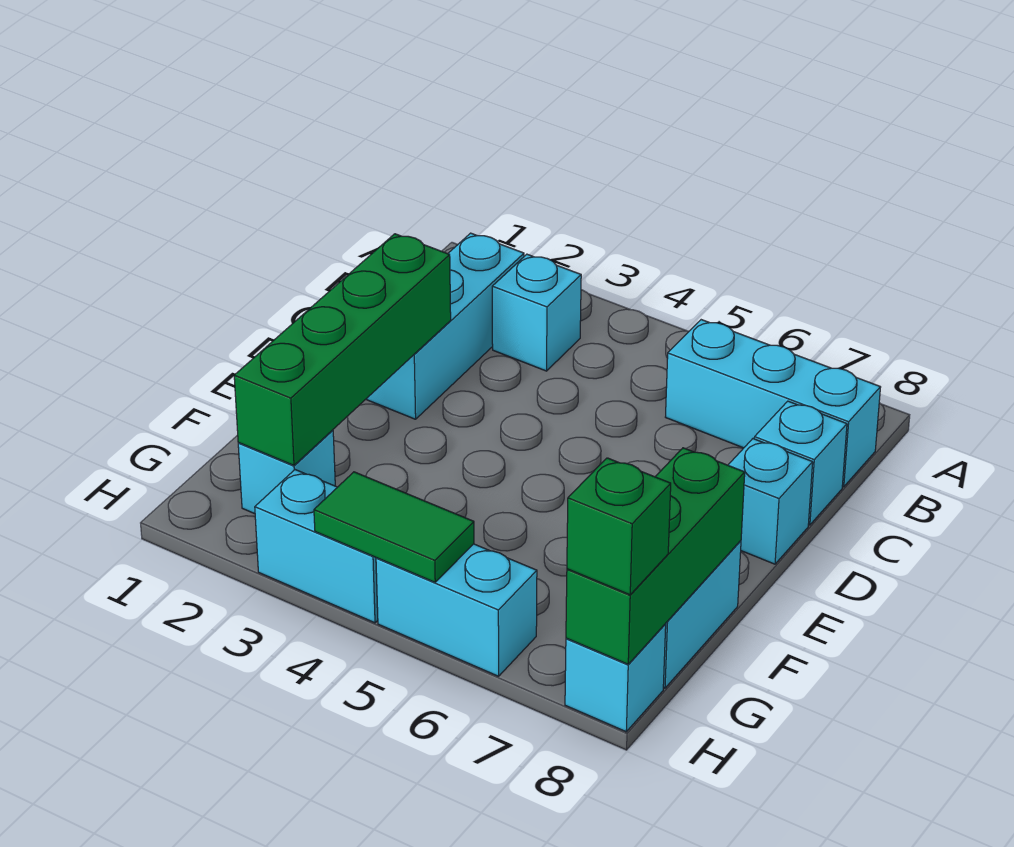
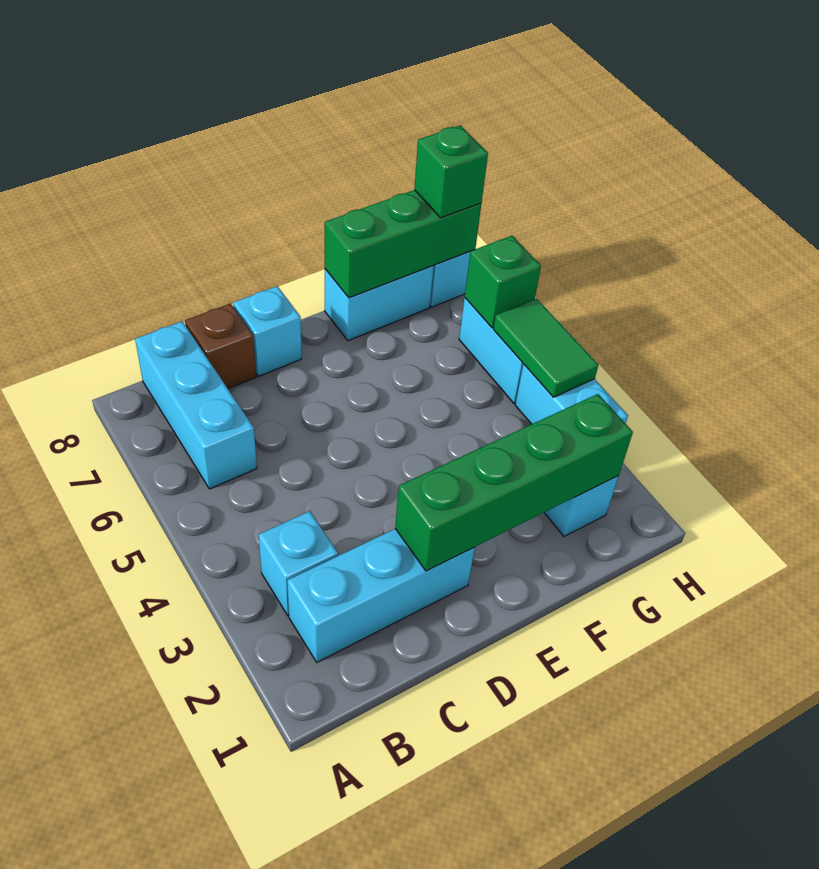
cyan 1x1 brick [754,401,847,525] -> brown 1x1 brick [185,303,256,388]
none -> green 1x1 brick [465,235,541,328]

